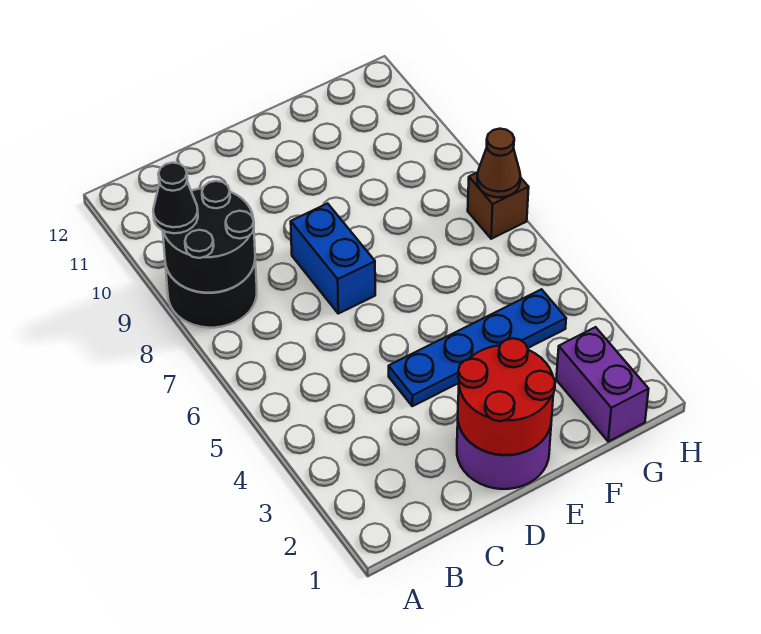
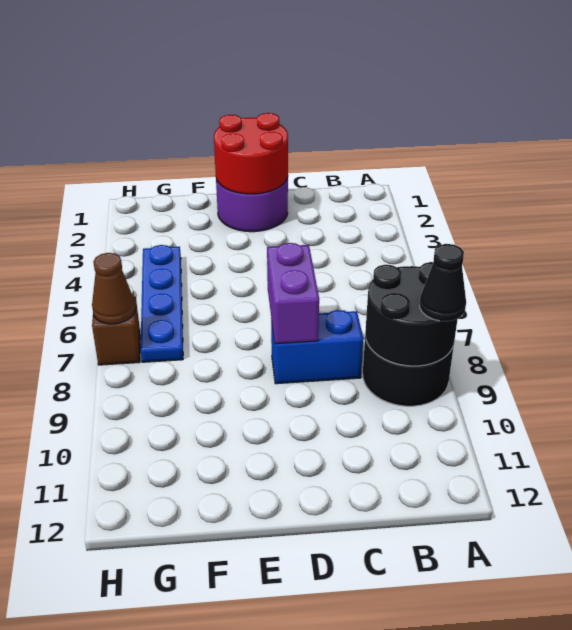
blue 1x4 plate [389,289,566,406] -> blue 1x4 plate turned to [140,245,183,362]
blue 1x2 brick [291,203,375,314] -> blue 1x2 brick turned to [271,310,363,384]
purple 1x2 brick [556,327,649,441] -> purple 1x2 brick moved to [267,243,319,344]

